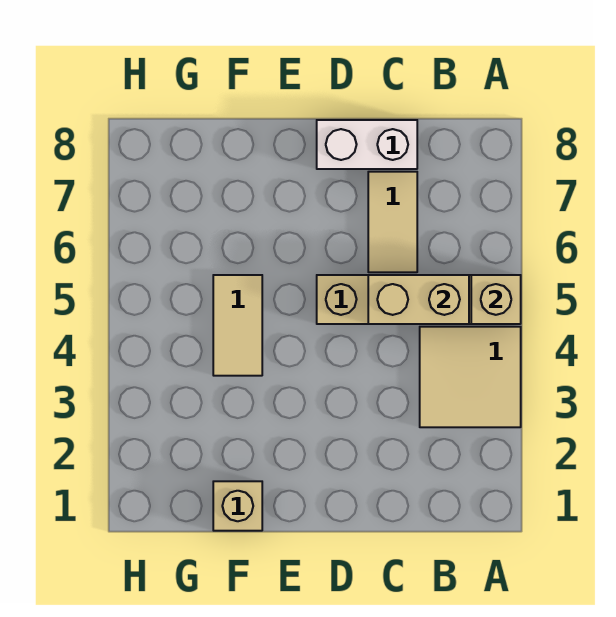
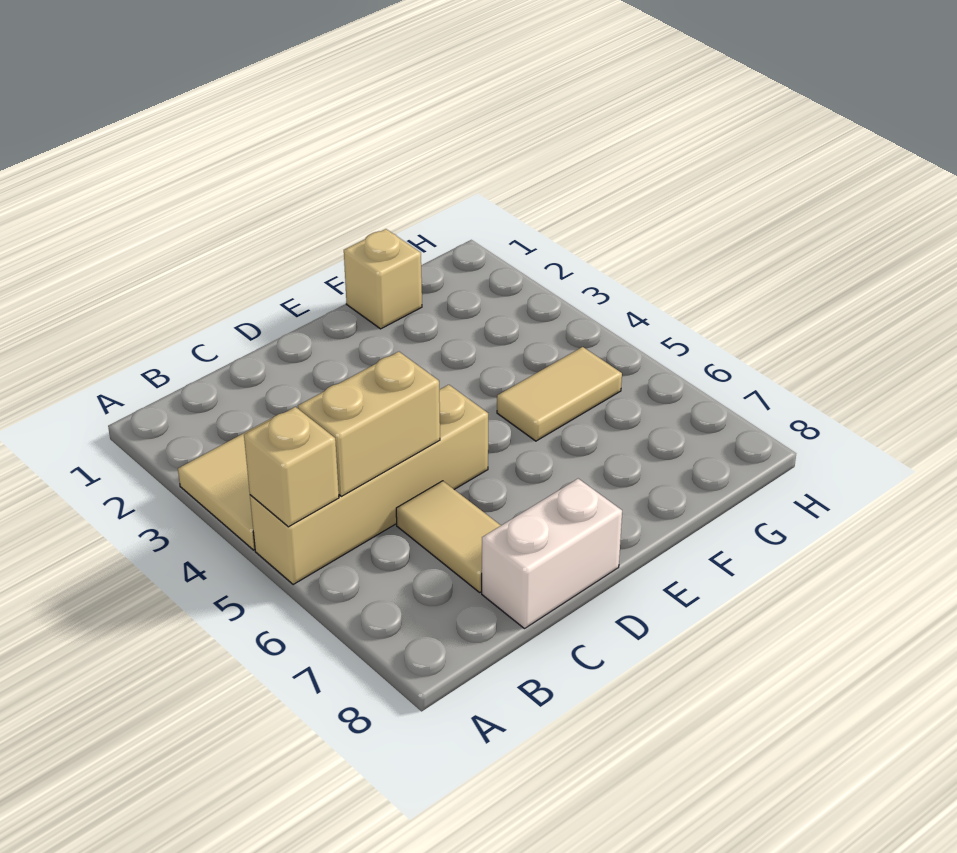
tan 1x2 tile [213,275,262,376] -> tan 1x2 tile turned to [497,347,622,441]

